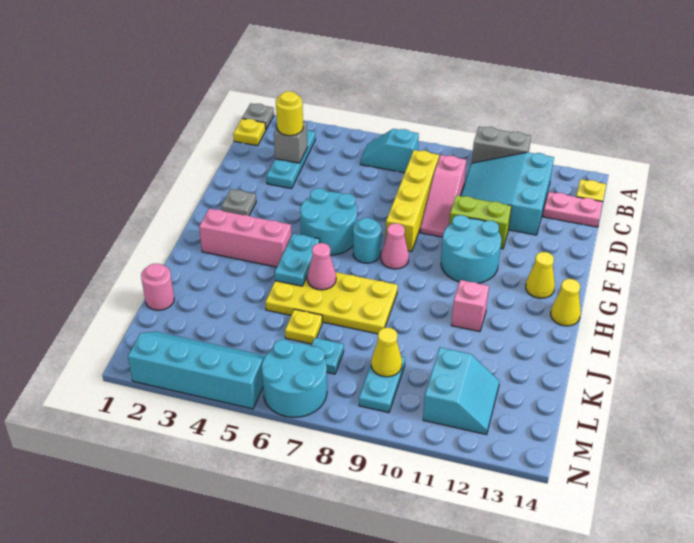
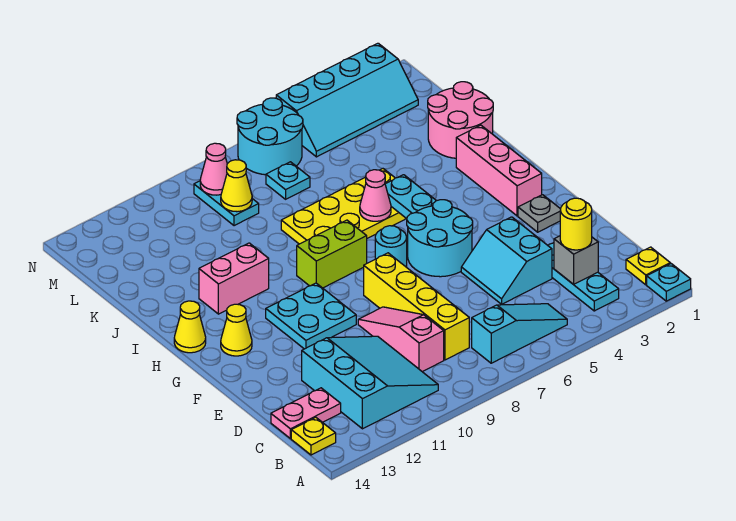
grey 1x1 plate [242,103,274,129] -> cyan 1x1 plate [647,264,691,301]
grey 1x2 brick [472,127,531,163] -> none
cyan 1x2 slope [360,129,419,173] -> cyan 1x3 slope [472,304,567,363]
lime 1x2 brick [449,195,511,249] -> lime 1x2 brick moved to [297,220,367,288]
cyan 2x2 round brick [441,215,501,283] -> cyan 2x2 plate [266,283,356,349]
pink 1x1 cone [381,223,409,269] -> pink 1x1 cone moved to [200,143,227,195]
pink 1x3 brick [199,208,292,267] -> pink 1x3 brick turned to [456,125,542,216]
pink 1x1 brick [452,280,489,332] -> pink 1x2 brick [199,243,269,314]
pink 1x1 round brick [141,264,174,310] -> pink 2x2 round brick [428,82,493,158]
yellow 1x1 plate [285,309,322,344] -> none
cyan 2x2 slope [423,347,500,435] -> cyan 2x2 slope moved to [461,217,552,304]

